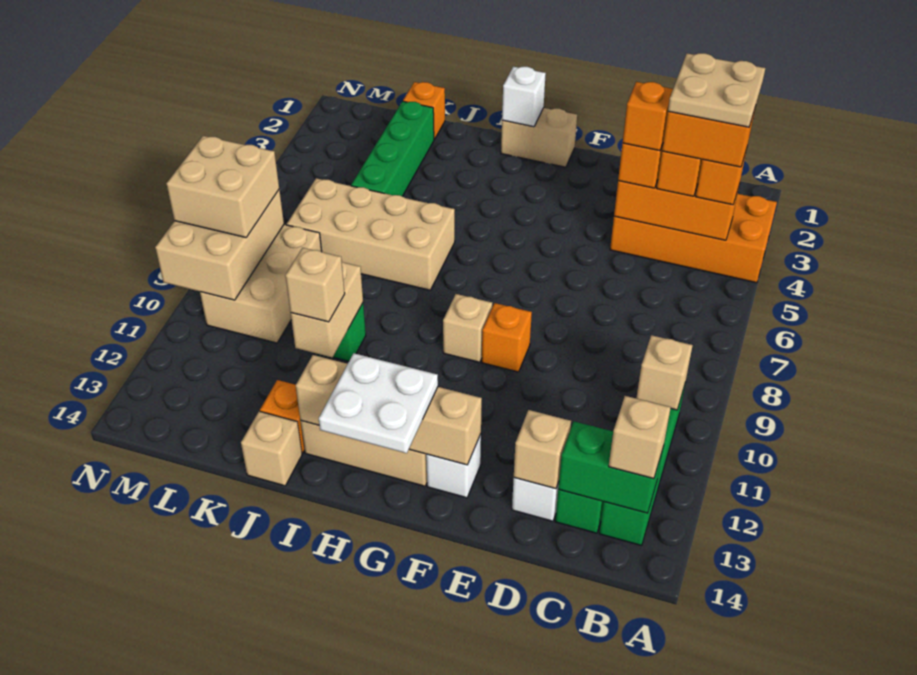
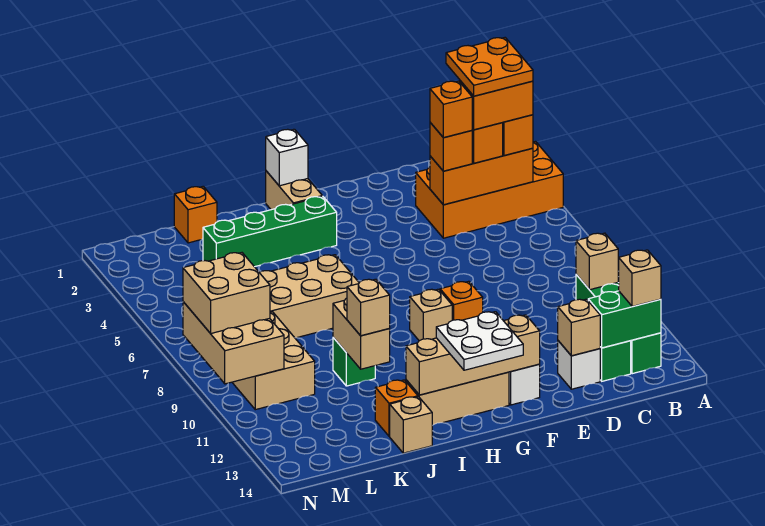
tan 2x2 plate [668,53,765,127] -> orange 2x2 plate [446,38,533,96]
tan 1x2 brick [501,108,577,167] -> tan 1x2 brick turned to [266,171,322,210]
green 1x4 brick [351,101,434,196] -> green 1x4 brick turned to [203,196,337,267]

